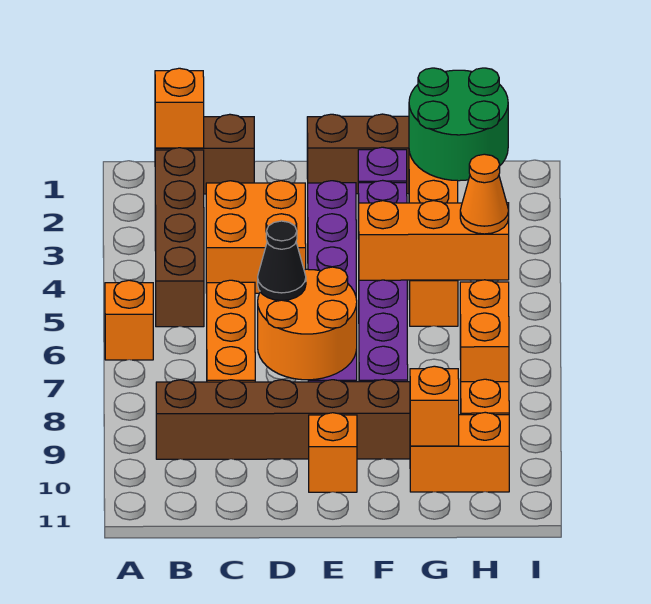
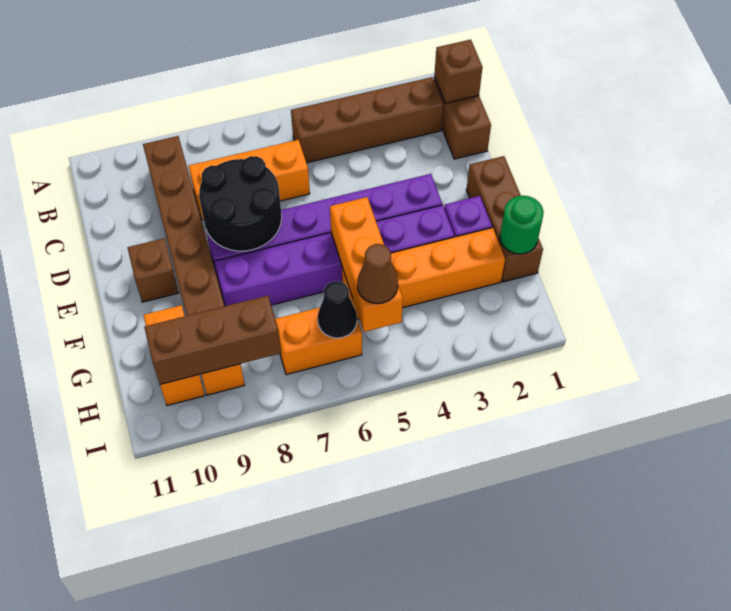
orange 1x1 brick [105,280,153,360] -> none
orange 1x1 brick [155,68,204,148] -> brown 1x1 brick [434,40,483,103]
orange 2x2 brick [206,181,306,293] -> none
orange 2x2 round brick [258,267,357,380] -> black 2x2 round brick [199,156,282,251]
black 1x1 cone [258,221,306,300] -> black 1x1 cone moved to [318,281,357,338]
orange 1x1 brick [309,413,357,492] -> brown 1x1 brick [128,238,179,302]
green 2x2 round brick [409,68,508,181] -> green 1x1 round brick [500,196,544,254]
orange 1x1 brick [410,366,459,446] -> none
orange 1x1 cone [460,154,509,234] -> brown 1x1 cone [357,244,398,304]
none -> brown 1x3 brick [144,296,281,384]

